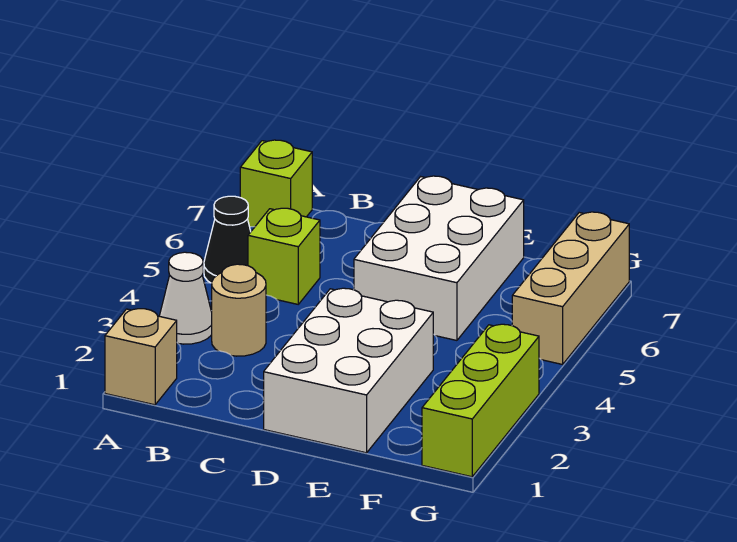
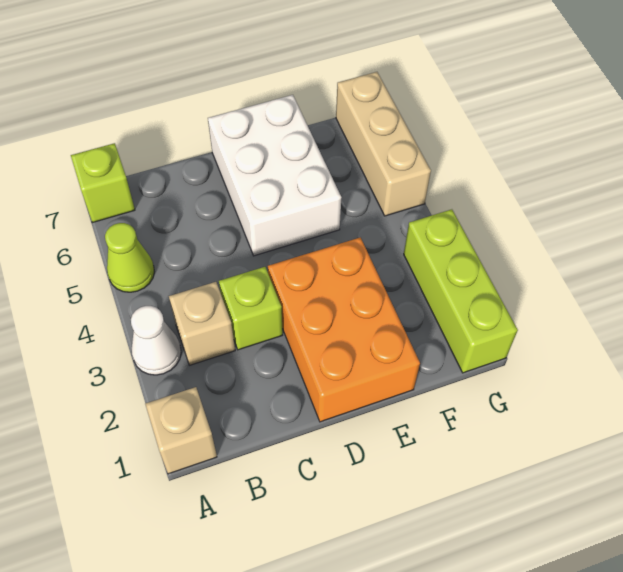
black 1x1 cone [204,196,251,283] -> lime 1x1 cone [105,223,154,292]
tan 1x1 round brick [212,264,266,356] -> tan 1x1 brick [169,282,235,365]
lime 1x1 brick [248,208,320,304] -> lime 1x1 brick moved to [219,267,283,350]
white 2x3 brick [264,288,433,453] -> orange 2x3 brick [268,238,420,422]

